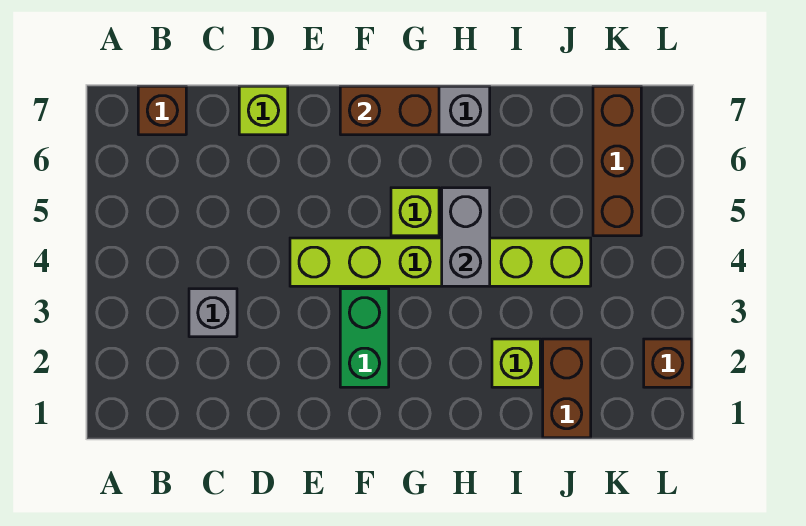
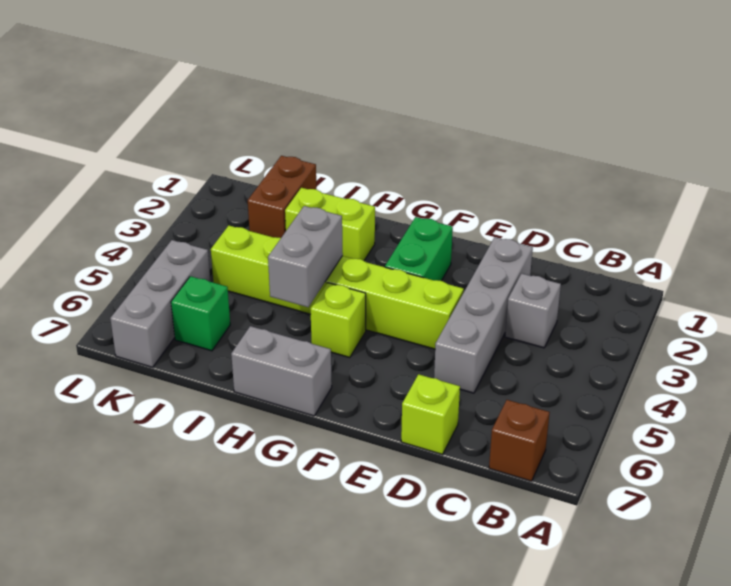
none -> grey 1x4 brick [434,237,533,393]
brown 1x2 brick [340,86,439,135] -> none
lime 1x1 brick [492,339,540,387] -> lime 1x2 brick [285,188,375,261]
none -> green 1x1 brick [171,276,230,351]
brown 1x3 brick [593,86,641,236] -> grey 1x3 brick [110,240,211,367]
brown 1x1 brick [644,339,692,387] -> none

